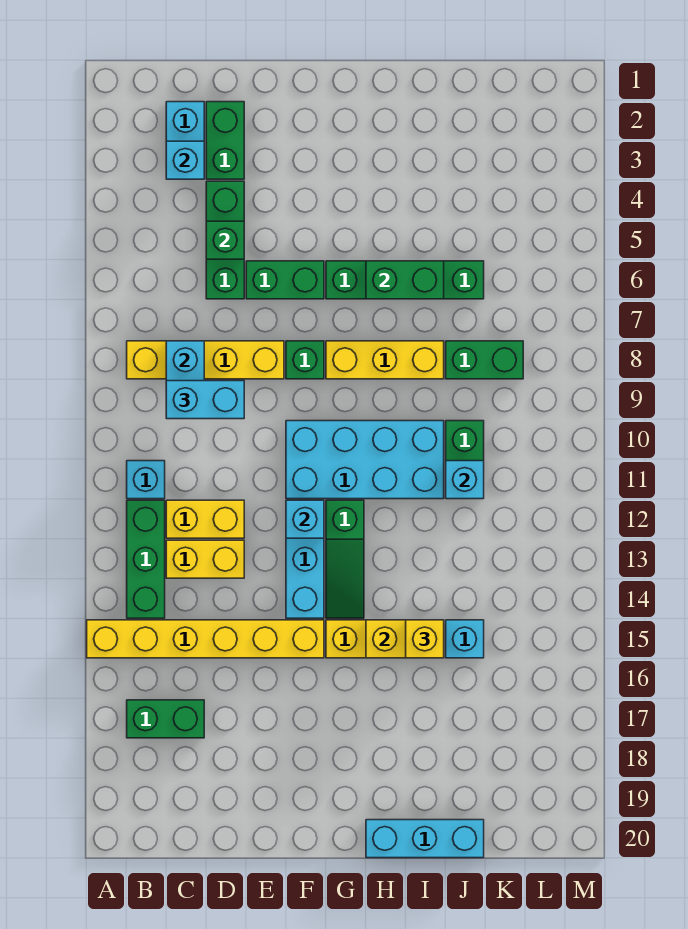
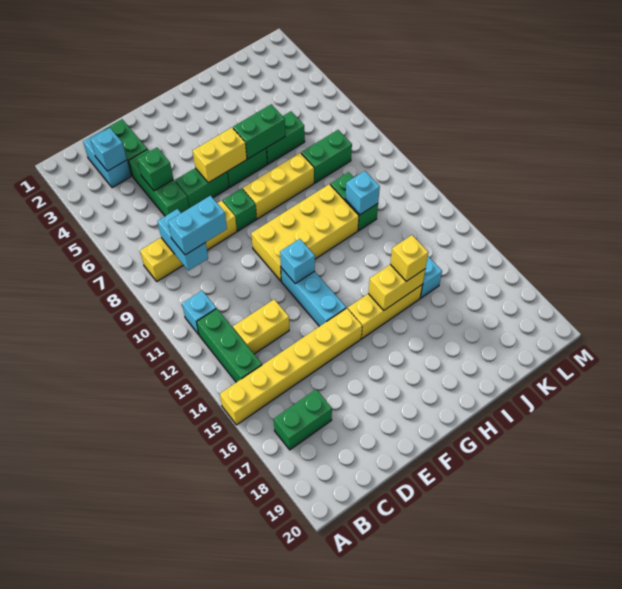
yellow 1x2 brick [166,500,244,538] -> yellow 1x2 brick moved to [193,128,247,183]
cyan 2x4 brick [286,421,444,499] -> yellow 2x4 brick [251,184,359,281]
green 1x3 slope [326,500,364,618] -> none
cyan 1x3 brick [366,820,484,858] -> none

